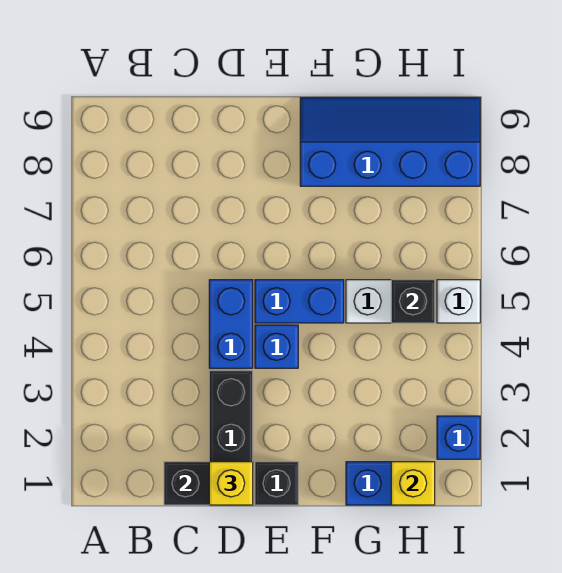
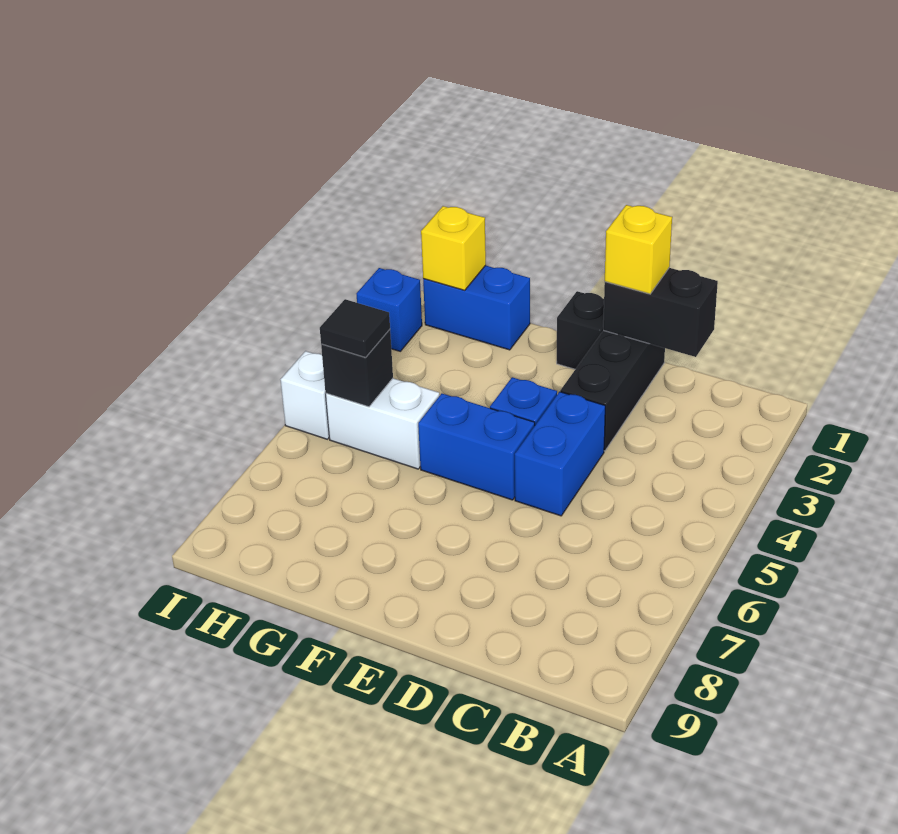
blue 2x4 slope [300,98,480,186] -> none
none -> black 1x1 tile [320,299,390,357]

